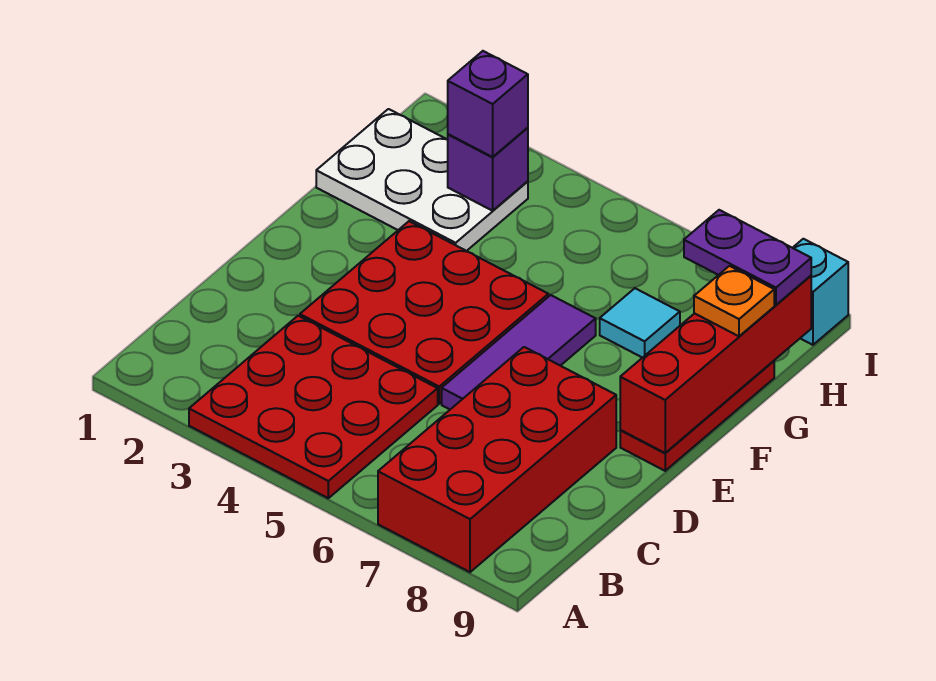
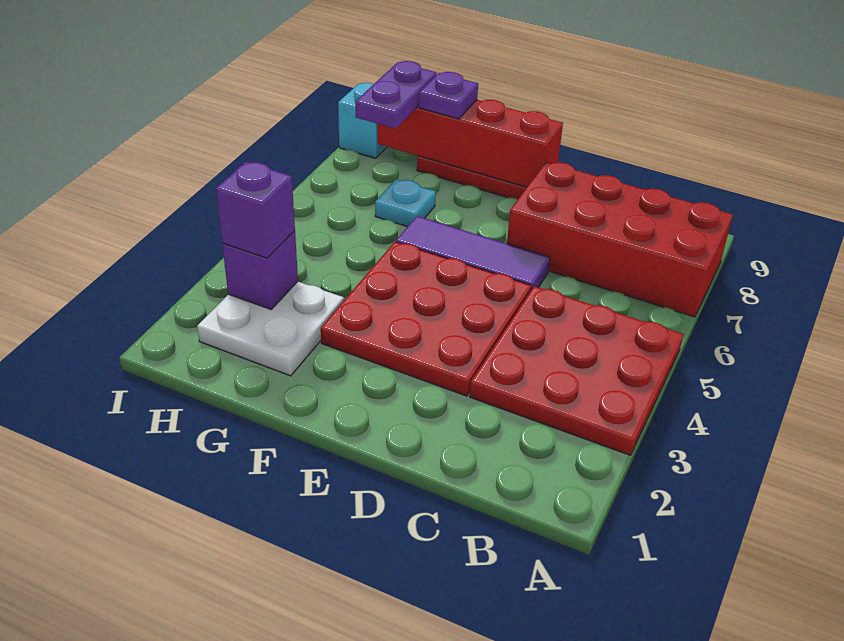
white 2x3 plate [316,109,528,251] -> white 2x2 plate [197,282,344,376]
cyan 1x1 tile [600,288,680,358] -> cyan 1x1 plate [375,179,436,227]
orange 1x1 plate [694,266,774,336] -> purple 1x1 plate [419,72,478,119]

